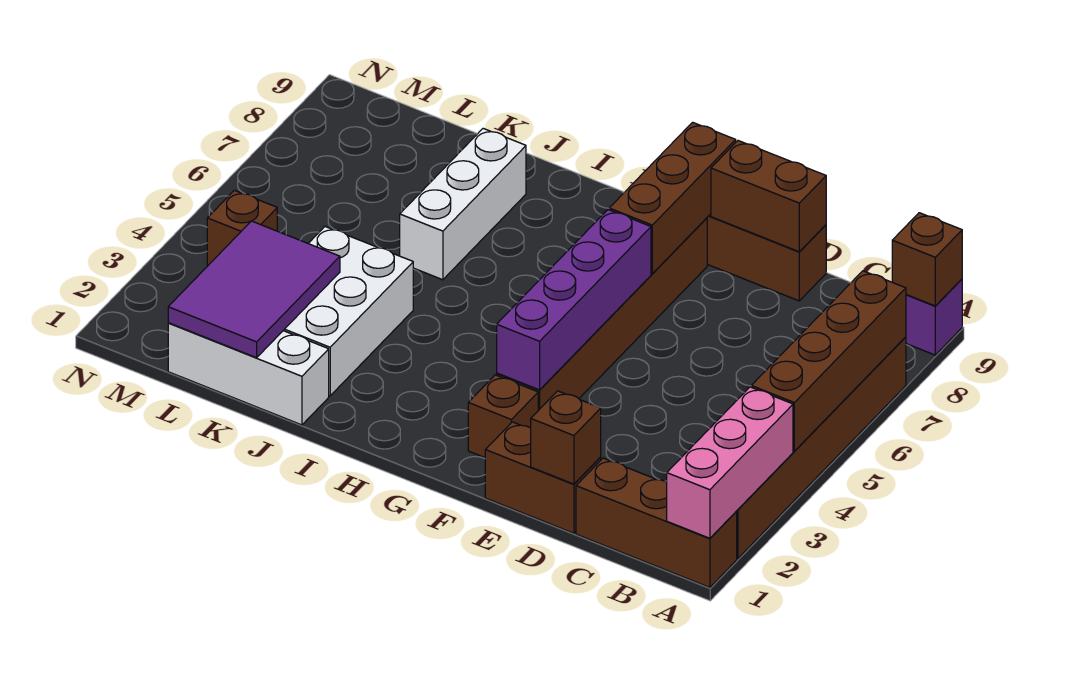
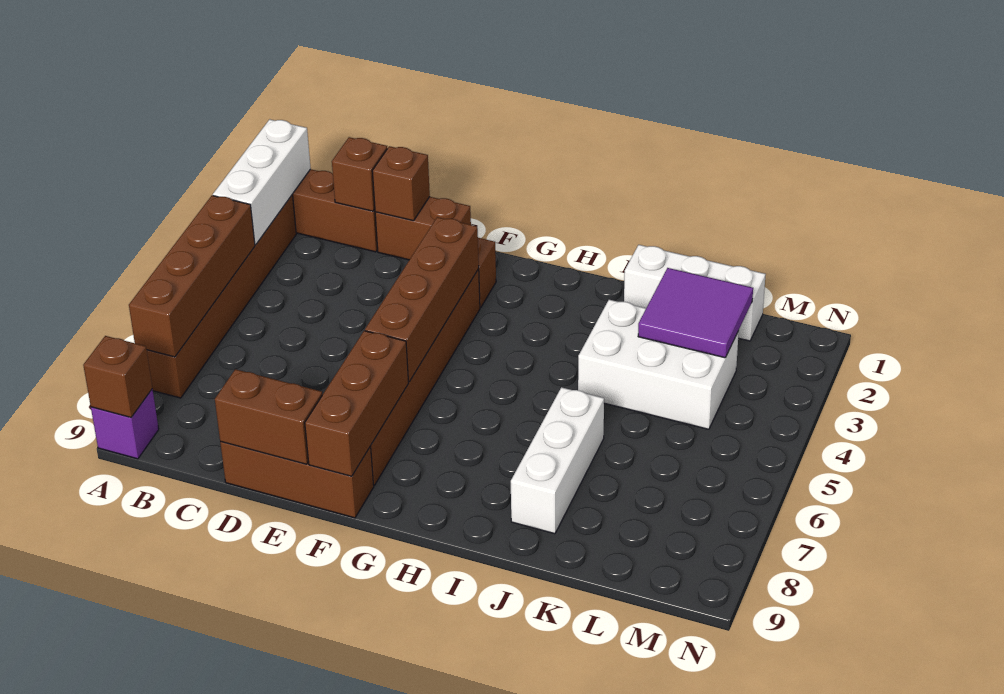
pink 1x3 brick [667,387,793,538] -> white 1x3 brick [213,119,311,245]
purple 1x4 brick [497,210,651,390] -> brown 1x4 brick [365,217,479,382]
white 2x3 brick [283,227,413,396] -> white 2x3 brick turned to [578,300,739,429]
purple 2x3 tile [168,221,340,358] -> purple 2x2 tile [638,268,753,358]
brown 1x1 brick [207,190,277,266] -> brown 1x1 brick moved to [332,137,387,211]

